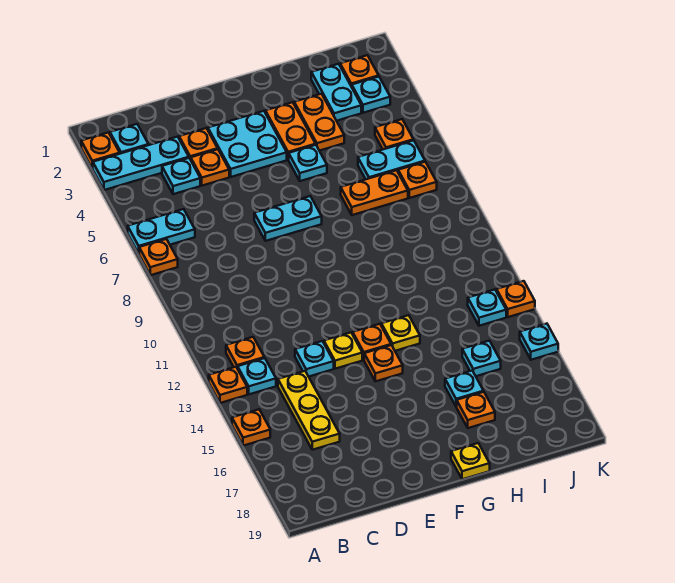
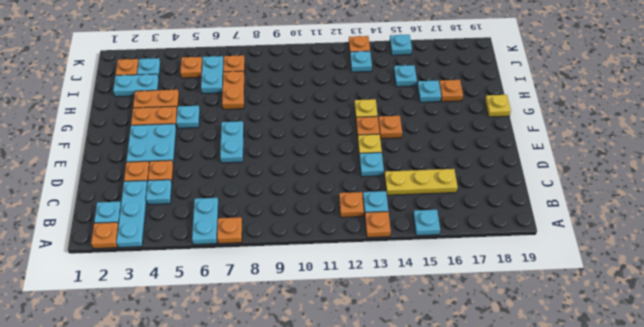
orange 1x1 plate [232,410,270,446] -> cyan 1x1 plate [413,210,440,235]

